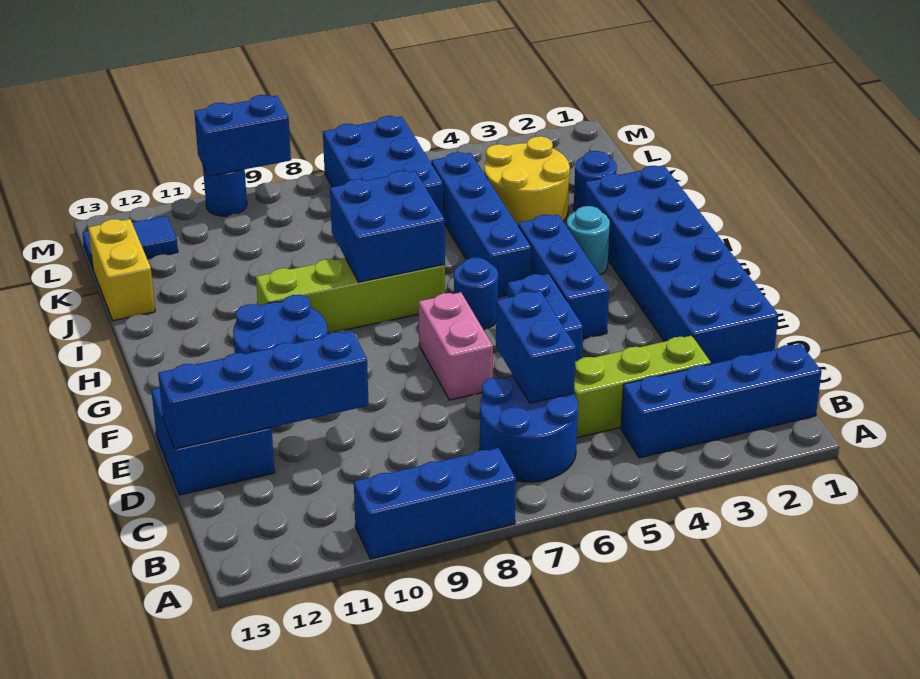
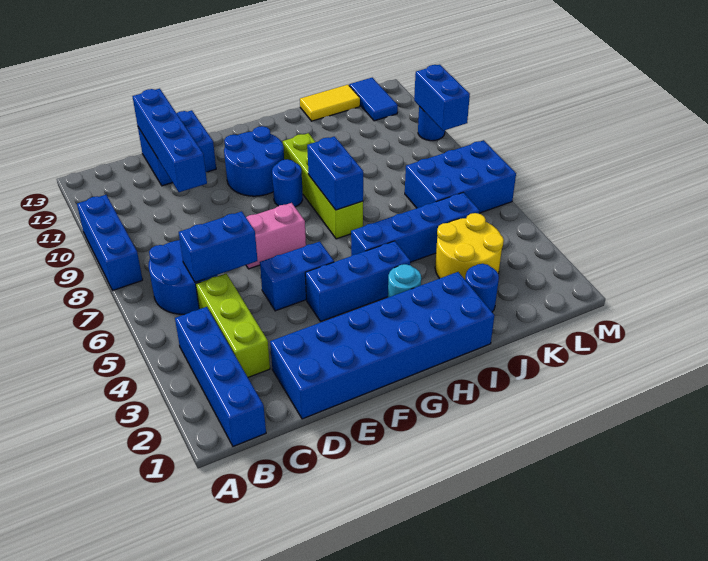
blue 1x1 round brick [454,257,498,330] -> blue 1x1 round brick moved to [272,159,303,207]
blue 2x2 brick [330,171,445,282] -> blue 1x2 brick [307,136,363,210]
yellow 1x2 brick [88,219,155,321] -> yellow 1x2 tile [300,85,360,121]

